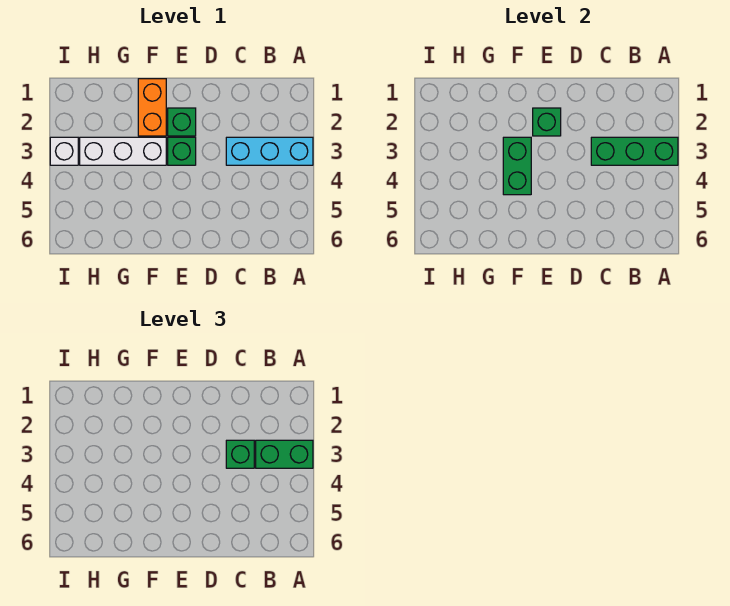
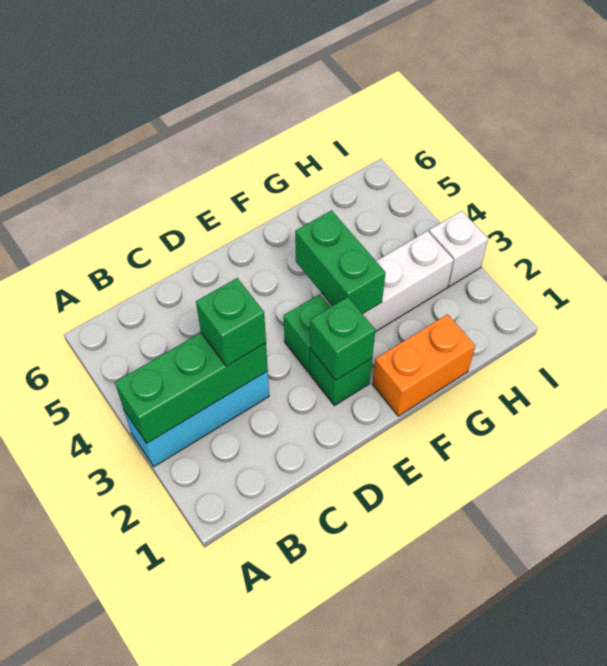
green 1x2 brick [256,440,313,468] -> none
orange 1x2 brick [138,79,166,136] -> orange 1x2 brick turned to [372,314,475,416]

